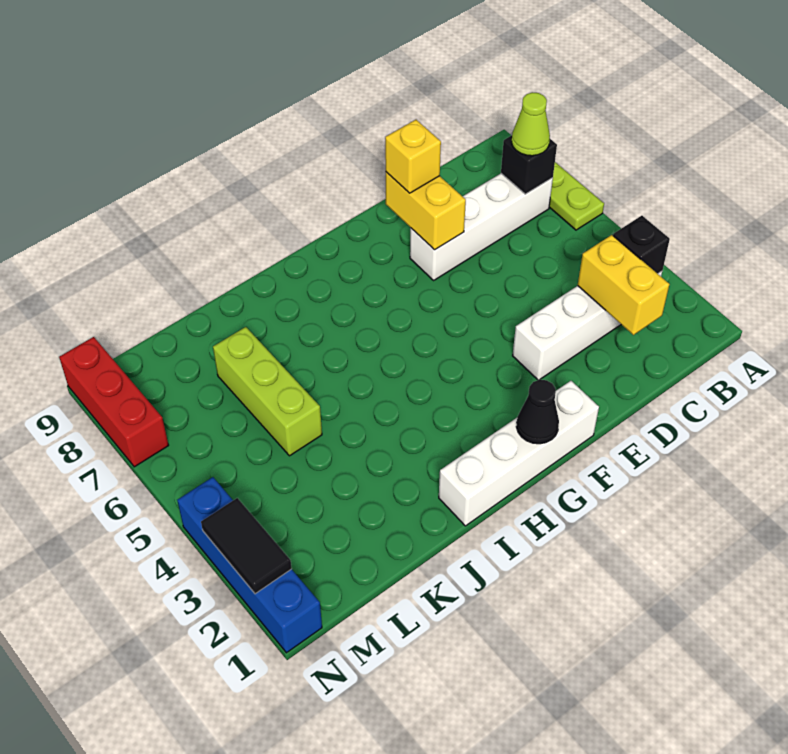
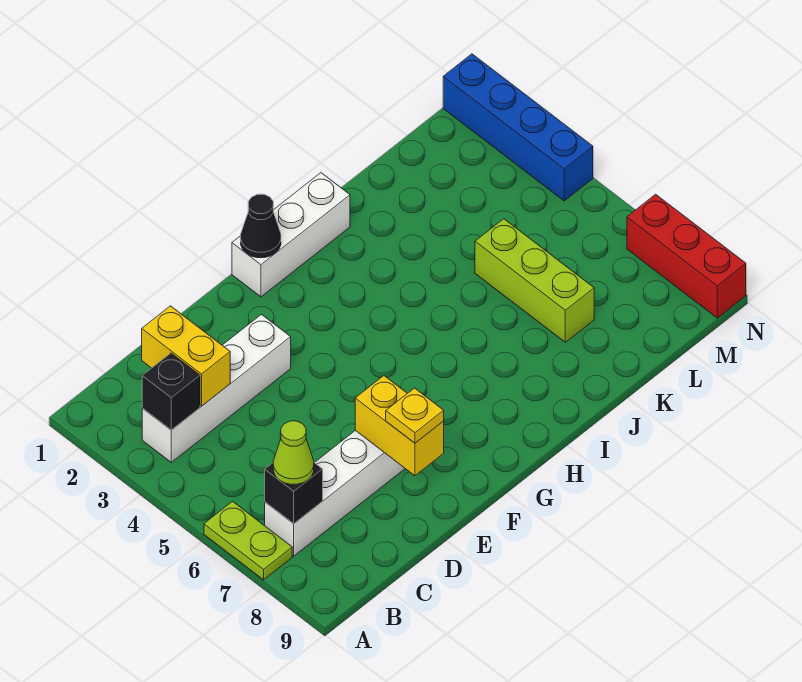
yellow 1x1 brick [385,120,441,193] -> yellow 1x1 plate [386,388,444,443]
white 1x4 brick [439,381,599,526] -> white 1x3 brick [232,173,350,297]
black 1x2 tile [201,498,292,594] -> none

